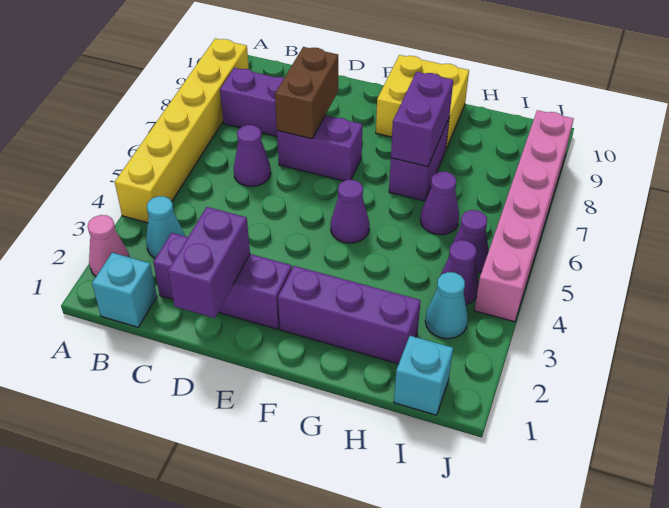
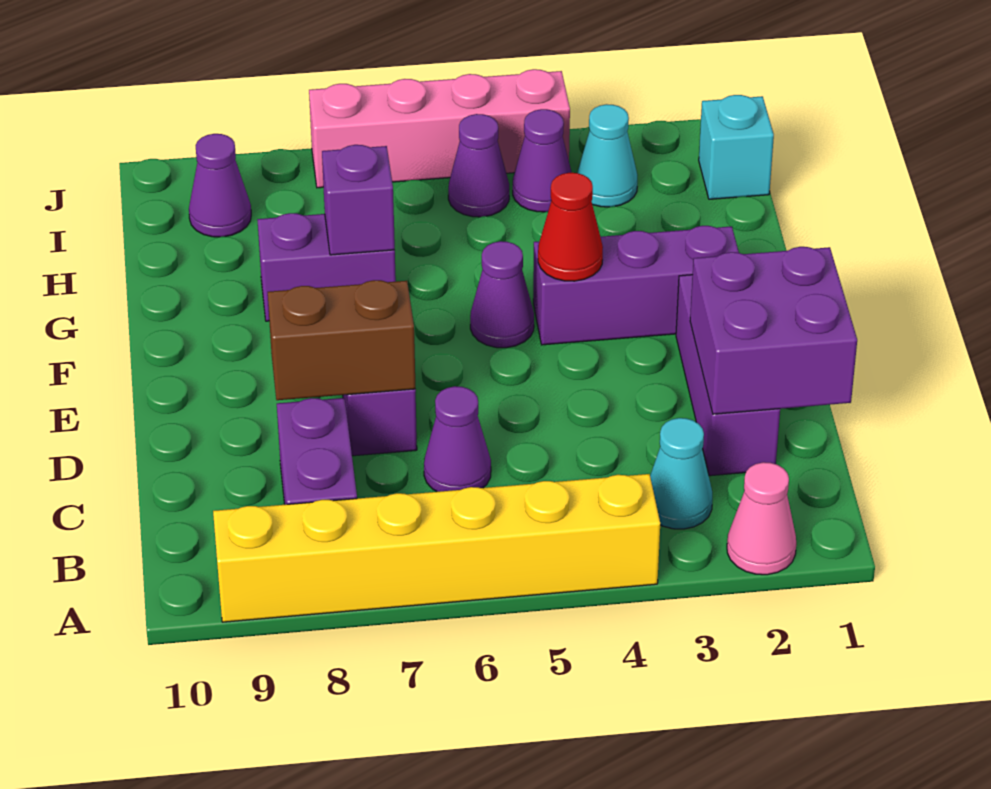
cyan 1x1 brick [92,253,157,327] -> none
purple 1x2 brick [168,207,250,318] -> purple 2x2 brick [690,247,857,414]
purple 1x3 brick [278,266,421,364] -> purple 1x3 brick turned to [533,226,739,345]
none -> red 1x1 cone [538,173,603,281]
yellow 2x2 brick [376,55,469,149] -> none
purple 1x2 brick [391,72,453,167] -> purple 1x1 brick [322,145,395,255]
purple 1x1 cone [420,172,459,235] -> purple 1x1 cone moved to [189,134,251,237]
pink 1x6 brick [474,110,573,322] -> pink 1x4 brick [309,69,570,188]

